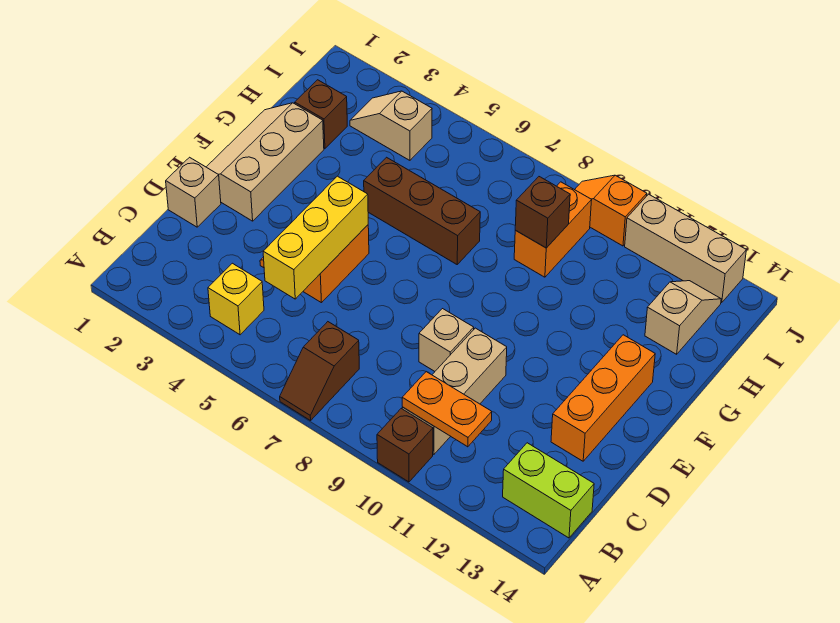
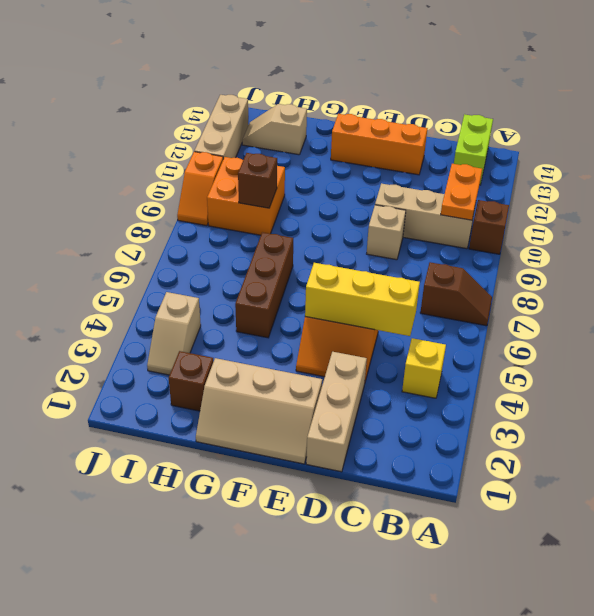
tan 1x1 brick [166,157,221,227] -> tan 1x3 brick [306,352,367,472]
orange 1x2 brick [514,182,592,277] -> orange 2x2 brick [207,157,285,235]

